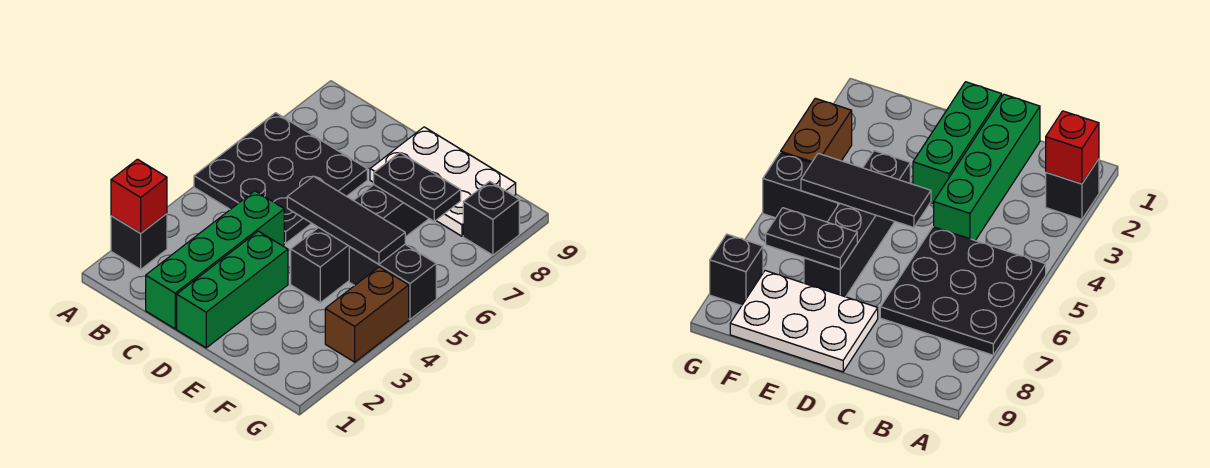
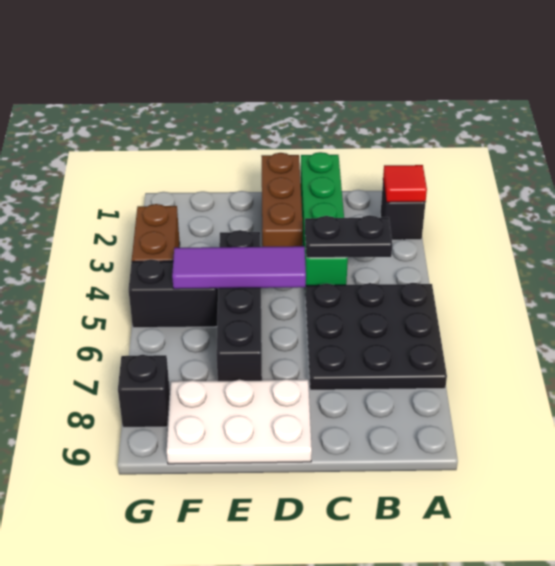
red 1x1 brick [111,159,167,233] -> red 1x1 tile [383,165,427,202]
green 1x3 brick [177,231,288,348] -> brown 1x3 brick [261,153,303,247]
black 1x3 tile [287,176,405,264] -> purple 1x3 tile [172,246,306,289]
black 1x2 plate [374,153,461,221] -> black 1x2 plate moved to [305,215,392,258]

